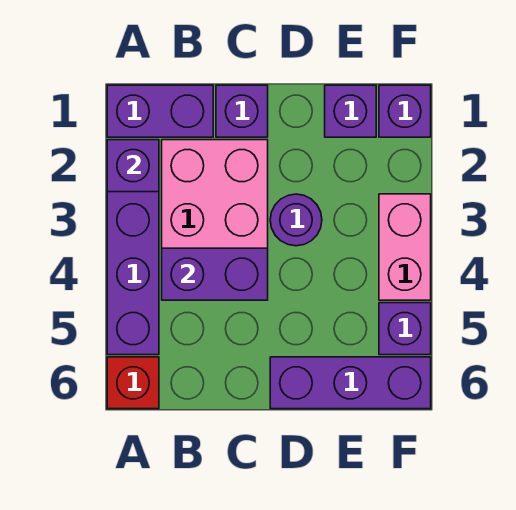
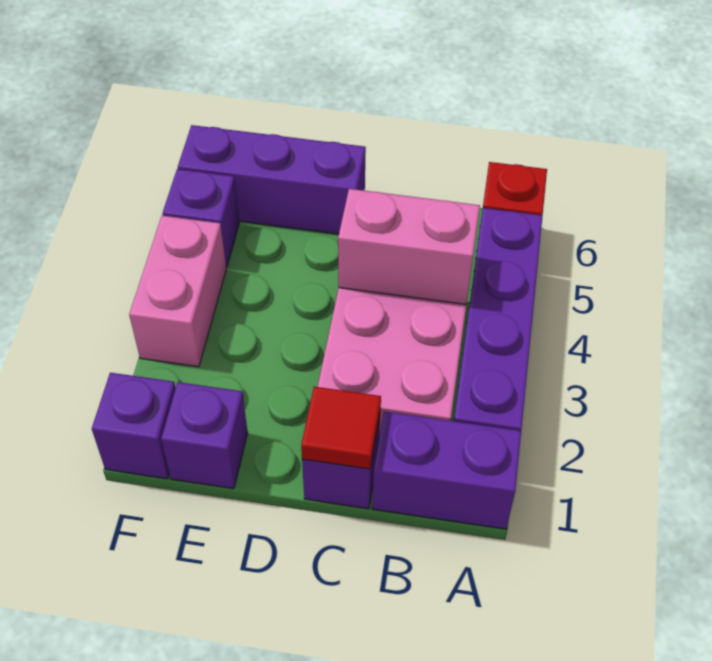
purple 1x1 brick [107,140,159,192] -> none
purple 1x2 brick [162,248,268,300] -> pink 1x2 brick [338,189,480,305]
none -> red 1x1 tile [301,387,381,469]
purple 1x1 round brick [270,194,322,246] -> none

